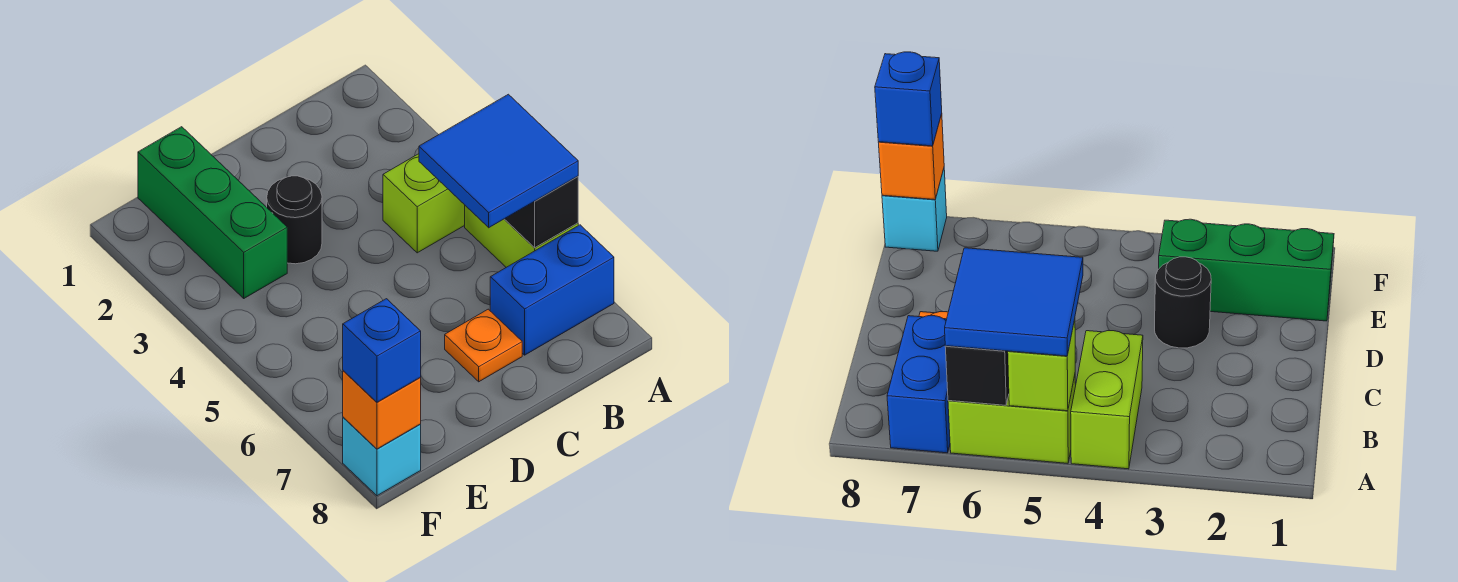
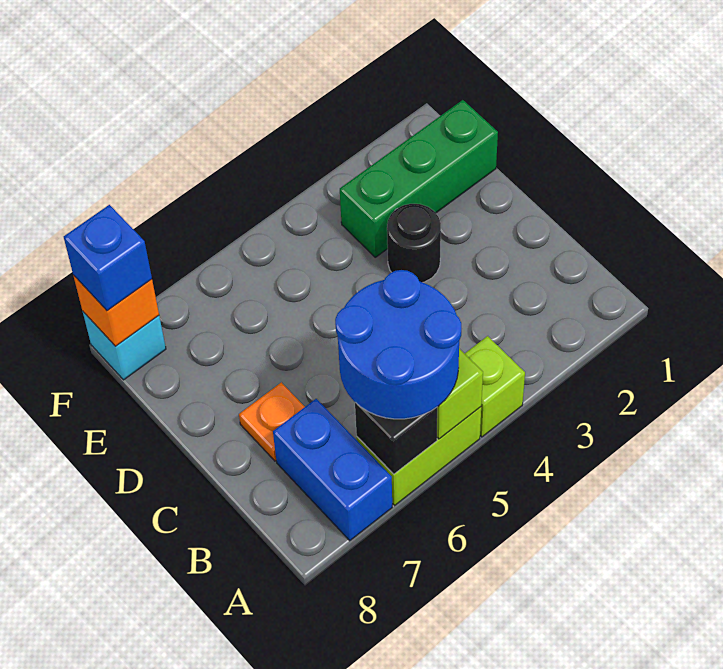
lime 1x2 brick [383,154,465,253] -> lime 1x1 brick [465,336,525,437]
blue 2x2 tile [419,94,578,228] -> blue 2x2 round brick [335,270,461,419]

